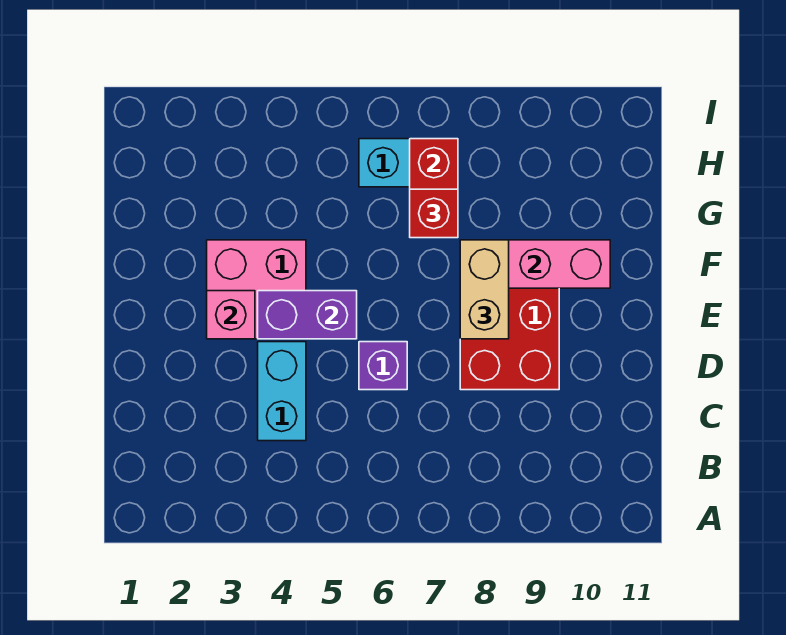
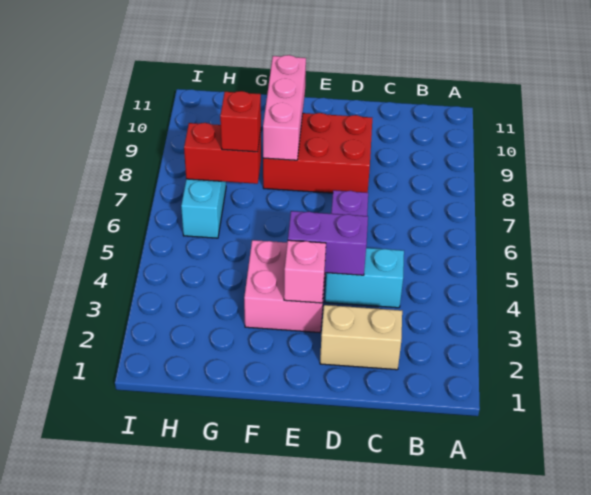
purple 1x2 brick [258,291,357,339] -> purple 1x2 brick turned to [288,211,368,275]
tan 1x2 brick [460,240,509,339] -> tan 1x2 brick moved to [320,305,402,370]

